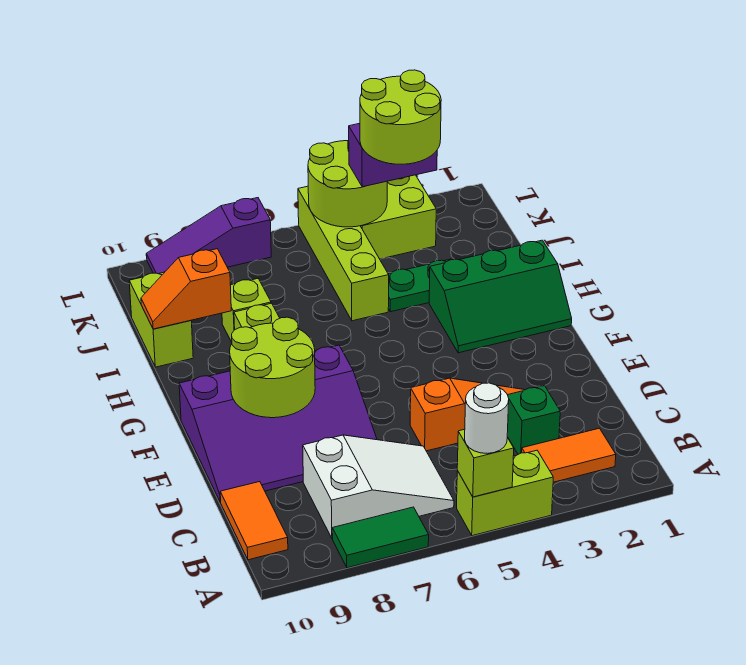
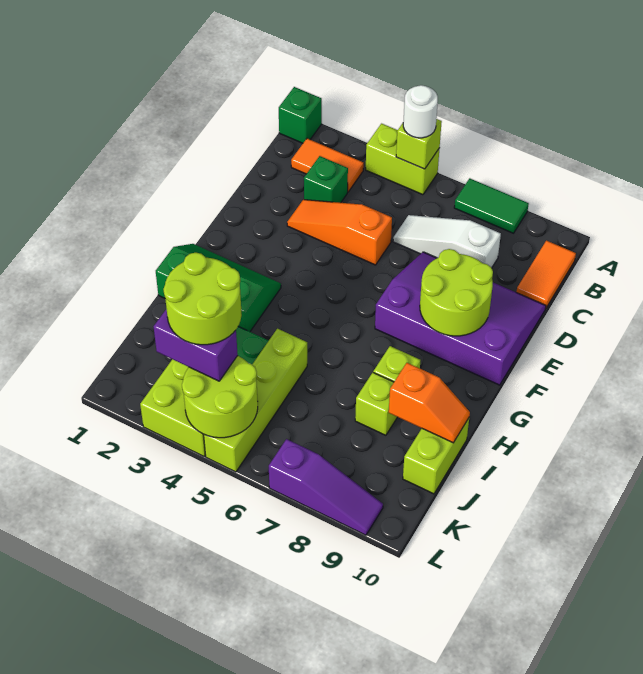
none -> green 1x1 brick [279,87,322,143]
white 2x3 slope [303,435,454,538] -> white 1x3 slope [393,215,501,268]

